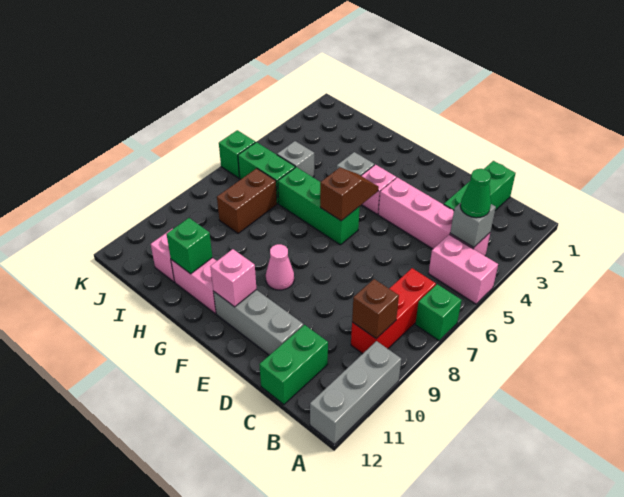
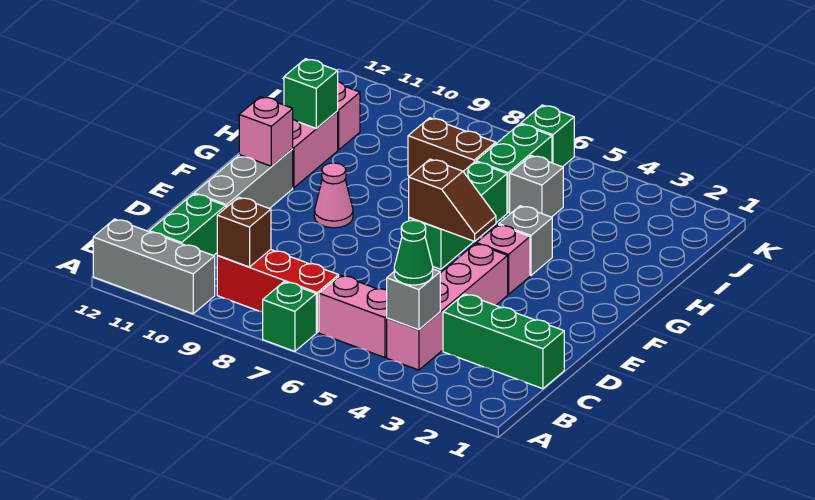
pink 1x2 brick [428,235,498,304] -> pink 1x2 brick turned to [319,275,387,357]
green 1x2 brick [259,325,328,405] -> green 1x2 brick turned to [150,194,226,256]

